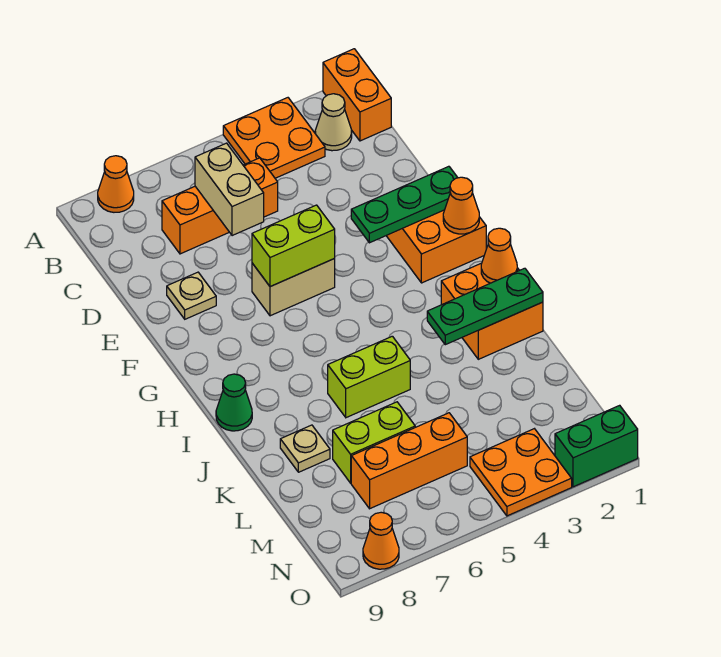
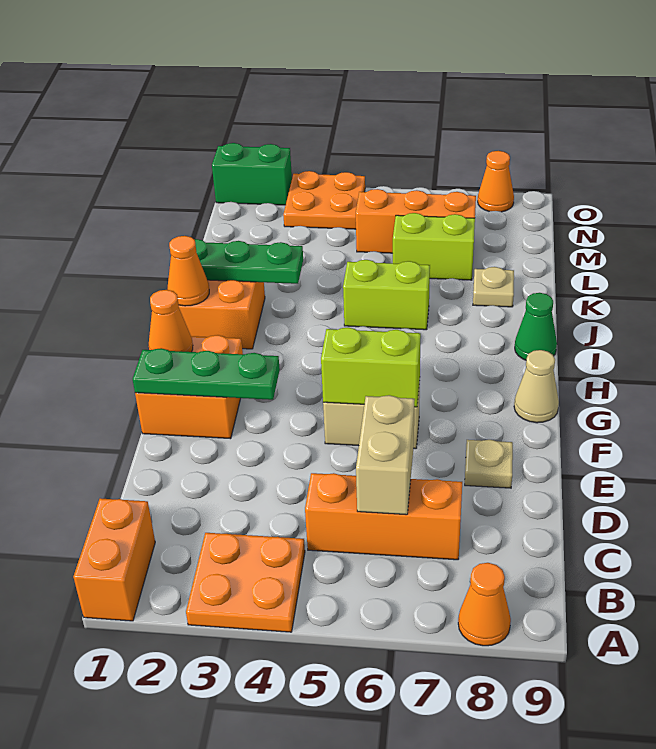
tan 1x1 cone [315,94,352,151] -> tan 1x1 cone moved to [514,350,559,423]

